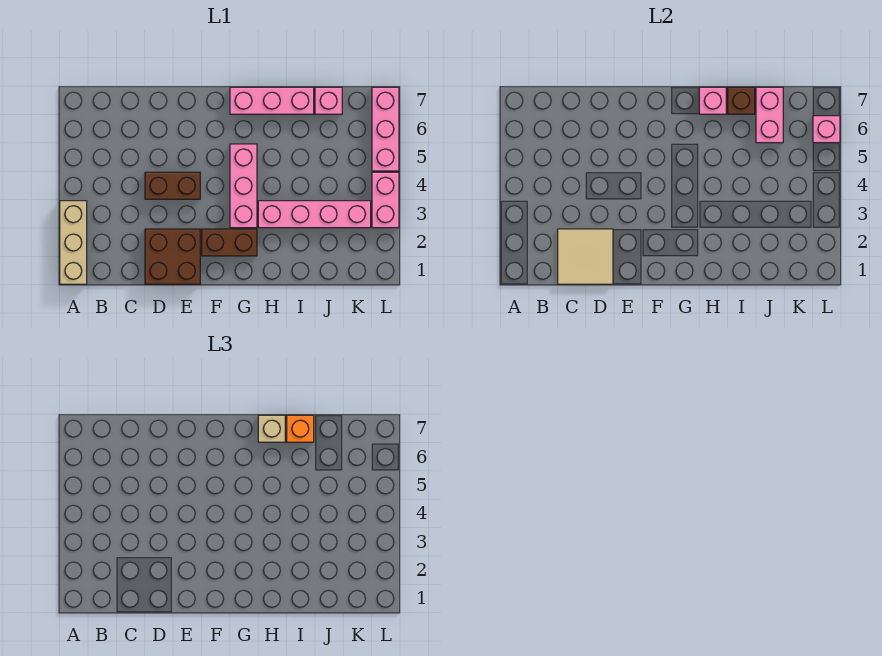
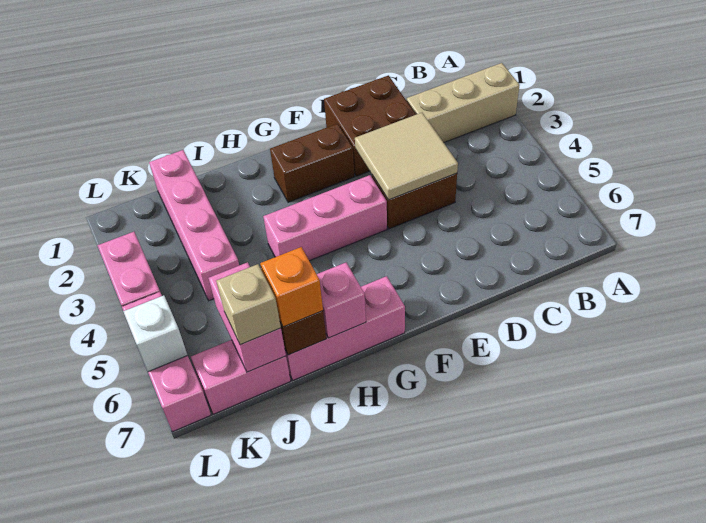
tan 1x3 brick [60,201,87,284] -> tan 1x3 brick turned to [407,63,520,142]
tan 2x2 tile [558,229,613,284] -> tan 2x2 tile moved to [355,113,458,200]
pink 1x3 brick [230,144,257,228] -> pink 1x3 brick turned to [263,175,387,261]
pink 1x4 brick [258,201,371,228] -> pink 1x4 brick turned to [149,150,239,301]
tan 1x1 brick [258,415,285,442] -> tan 1x1 brick moved to [216,264,281,345]
pink 1x1 brick [315,87,342,114] -> pink 1x2 brick [191,340,291,414]
pink 1x1 brick [813,116,840,143] -> white 1x1 brick [123,295,188,372]

